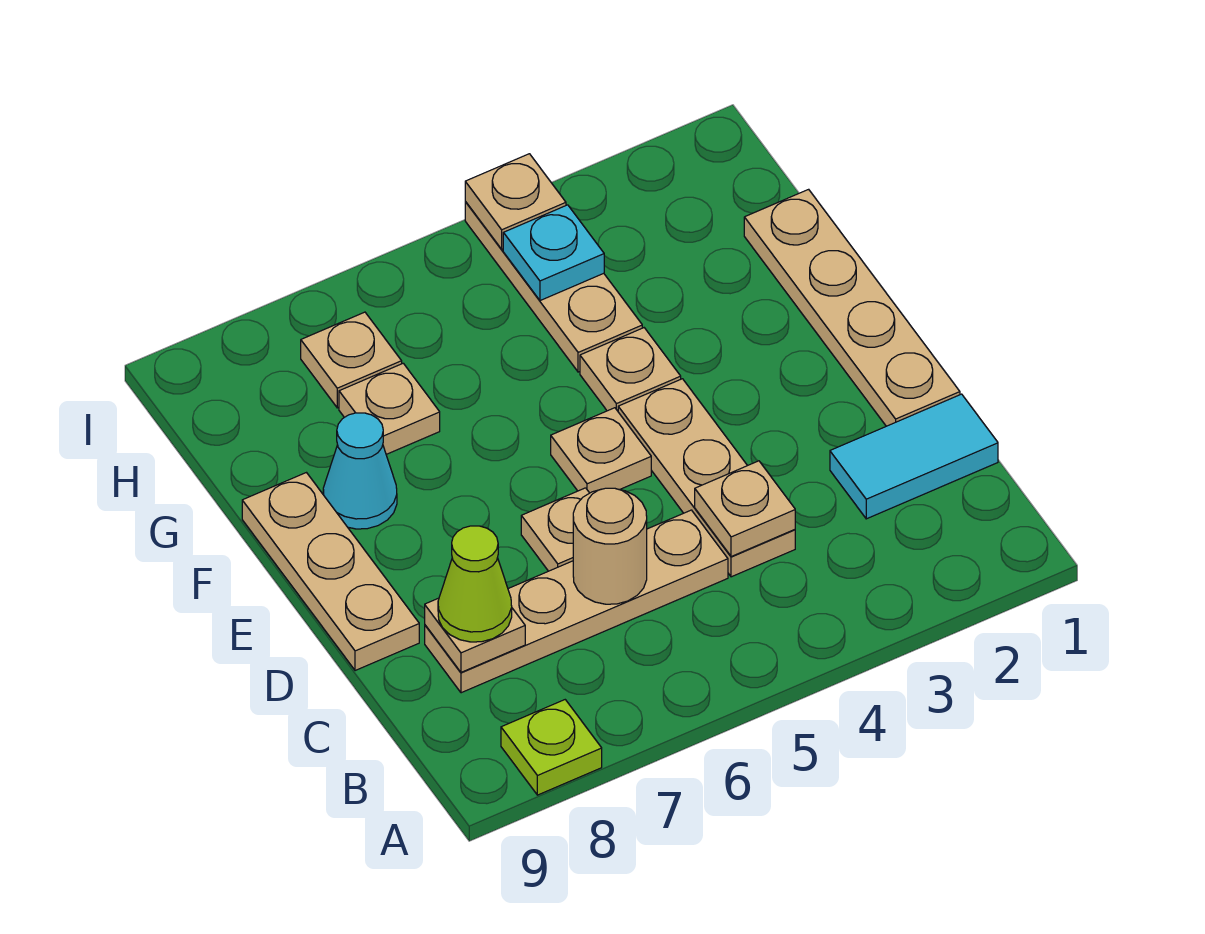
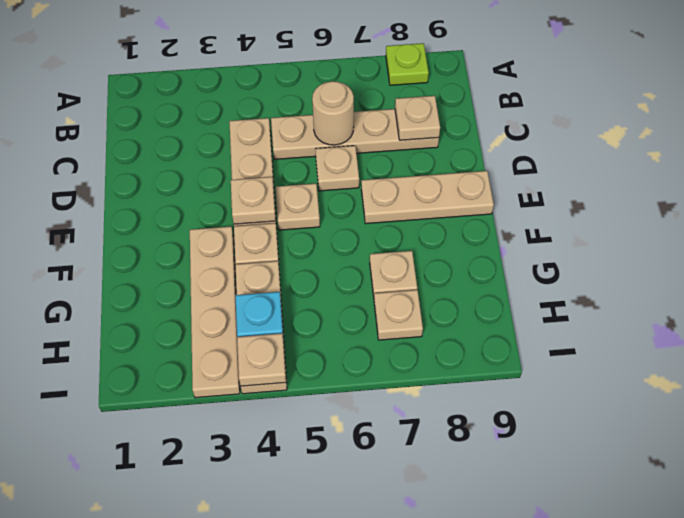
cyan 1x2 tile [830,394,998,519] -> none
tan 1x1 plate [695,461,795,557] -> tan 1x1 plate moved to [231,177,276,224]
lime 1x1 cone [438,526,512,642] -> none
tan 1x4 plate [744,189,960,426] -> tan 1x4 plate moved to [190,227,240,398]
tan 1x3 plate [242,473,419,671] -> tan 1x3 plate turned to [361,171,494,224]
cyan 1x1 cone [323,413,397,529] -> none

